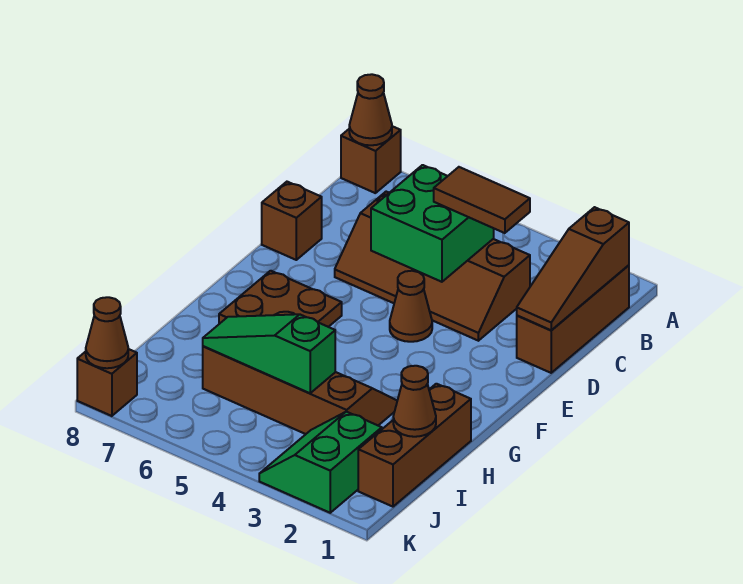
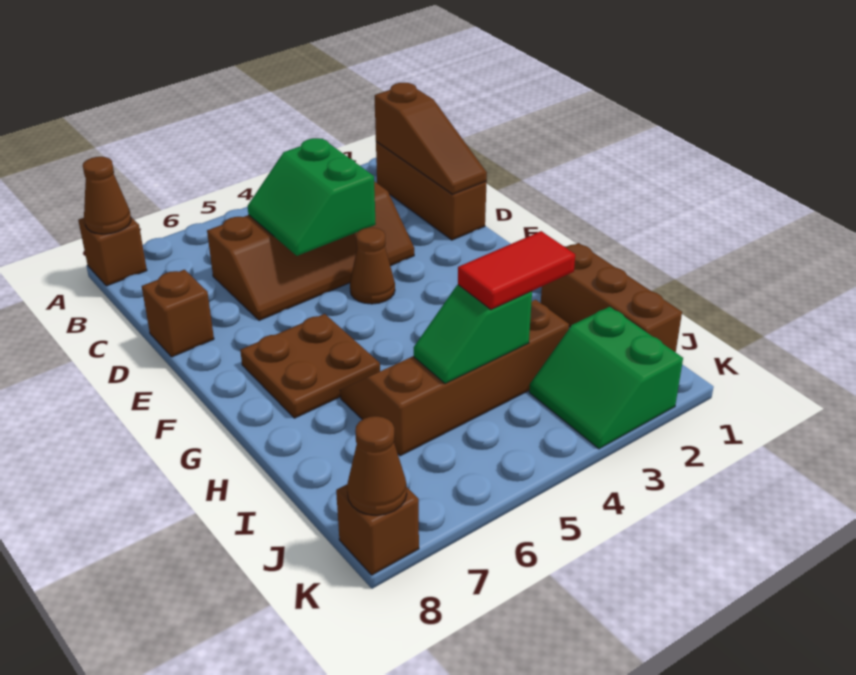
brown 1x2 tile [434,167,530,233] -> none
green 2x2 brick [371,165,494,282] -> green 2x2 slope [248,138,376,256]
brown 1x1 cone [393,366,436,437] -> none
none -> red 1x2 tile [458,231,575,310]
green 1x3 slope [203,314,335,393] -> green 1x2 slope [414,285,532,384]

